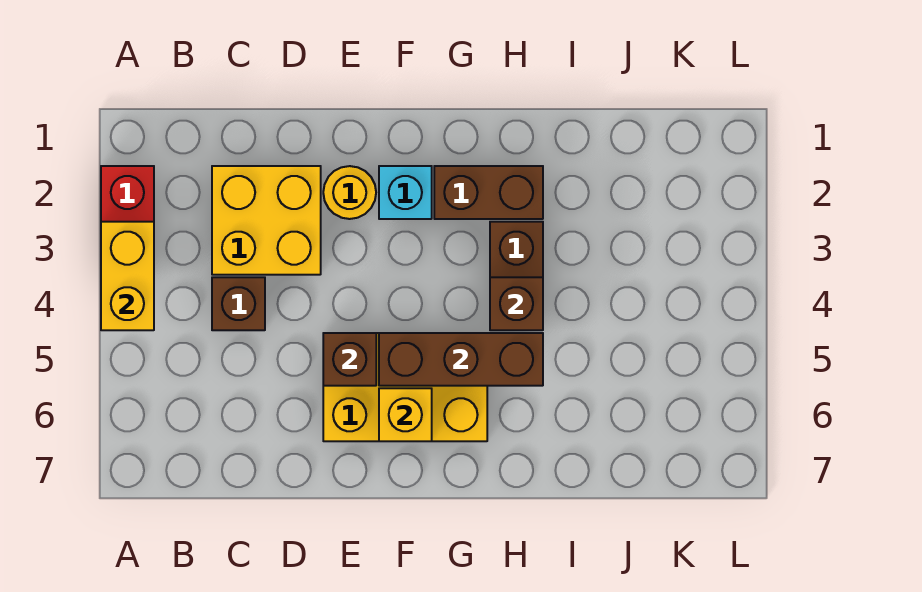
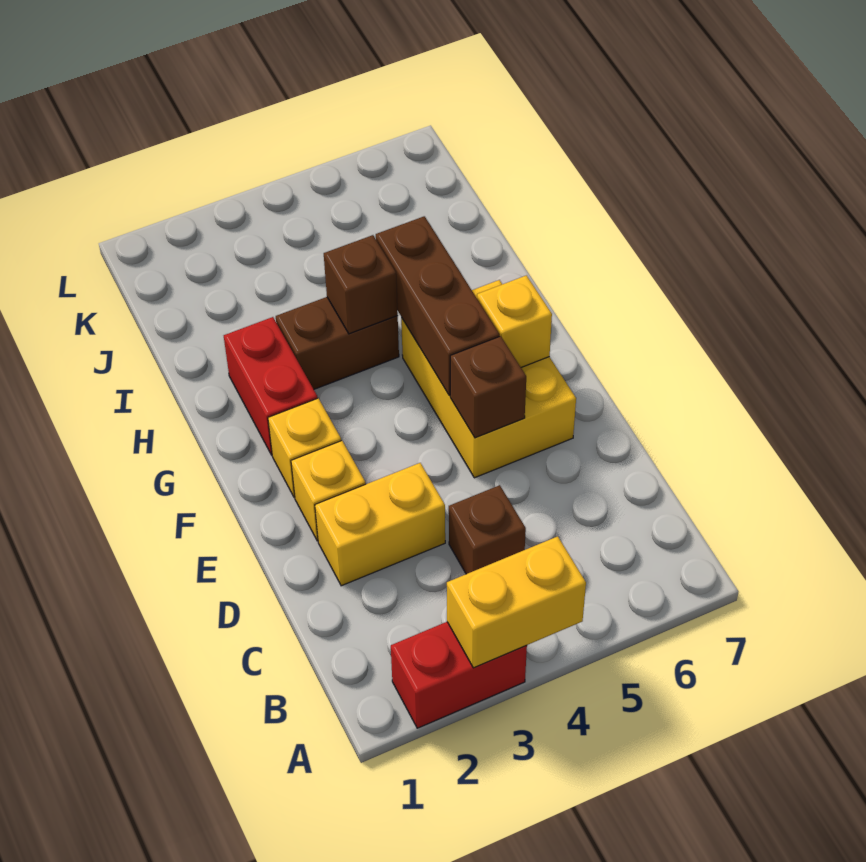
yellow 2x2 brick [212,166,321,275] -> yellow 1x2 brick [315,463,445,586]
yellow 1x1 round brick [323,166,376,219] -> yellow 1x1 brick [291,441,366,541]
cyan 1x1 brick [379,166,432,219] -> yellow 1x1 brick [268,398,341,497]
brown 1x2 brick [434,166,543,219] -> red 1x2 brick [224,317,317,455]

